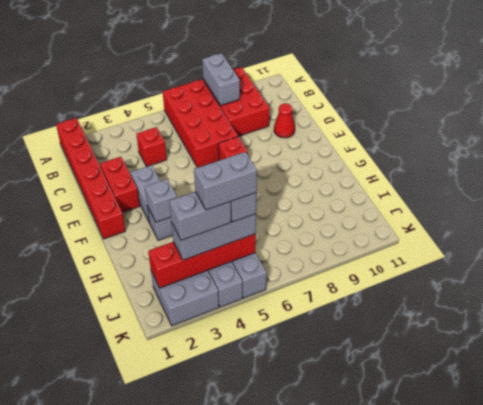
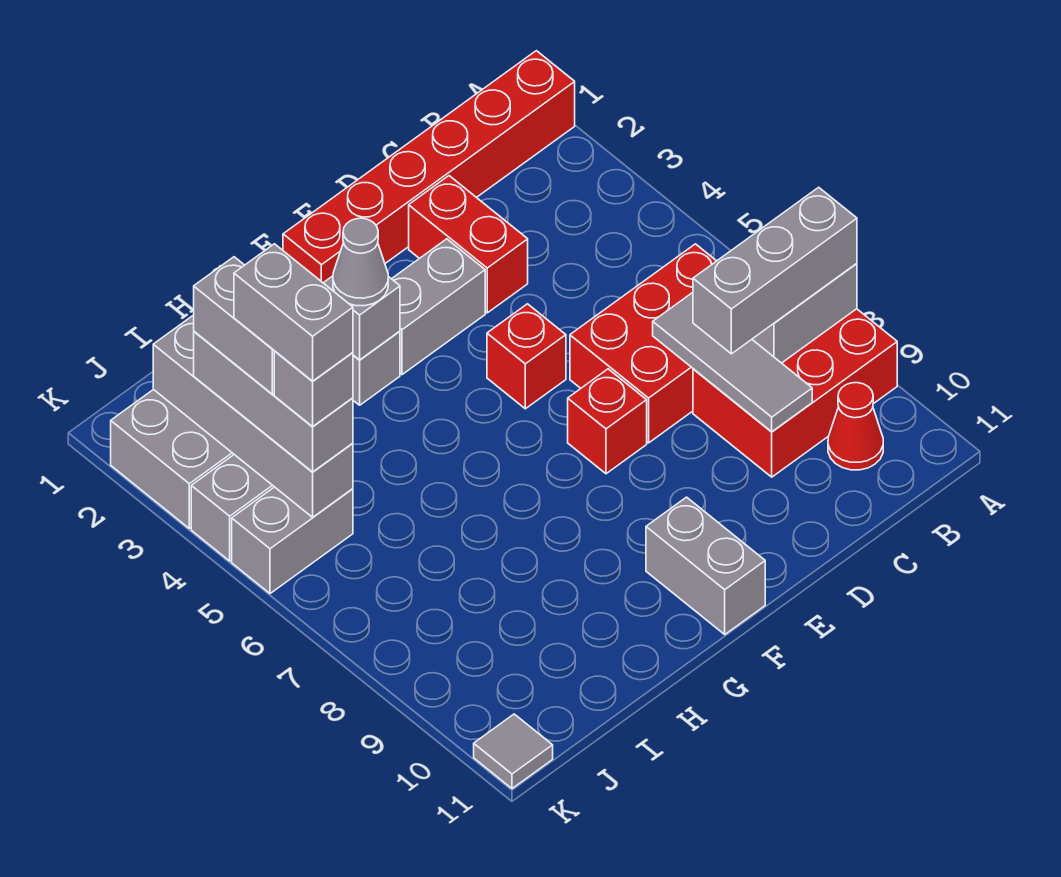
red 2x4 brick [163,79,238,168] -> red 2x3 brick [570,244,716,443]
none -> grey 1x3 brick [693,187,857,354]
red 1x1 brick [136,127,167,167] -> red 1x1 brick moved to [487,304,566,409]
none -> grey 1x3 tile [653,293,812,432]
red 1x2 brick [100,157,140,213] -> red 1x2 brick turned to [409,176,528,313]
red 1x1 cone [274,103,295,138] -> red 1x1 cone moved to [828,383,883,470]
none -> grey 1x2 brick [646,497,765,634]
none -> grey 1x1 cone [333,218,388,306]
red 1x4 brick [148,234,256,288] -> grey 1x4 brick [153,315,353,517]
none -> grey 1x1 tile [474,714,553,789]

